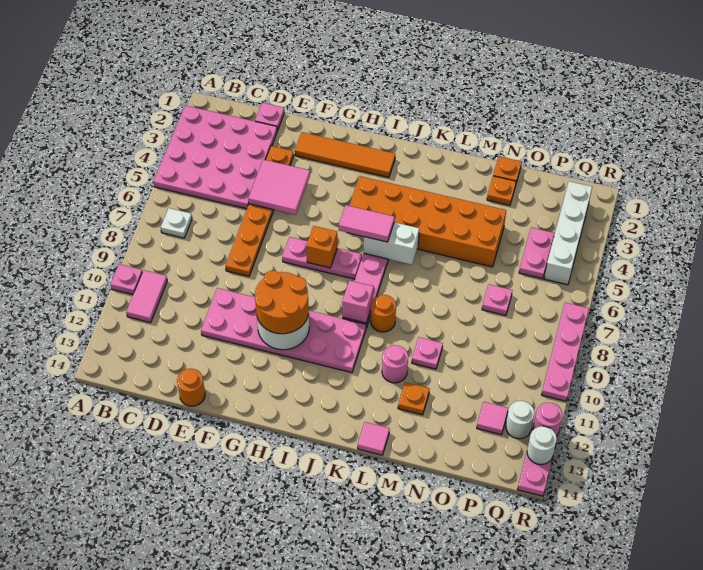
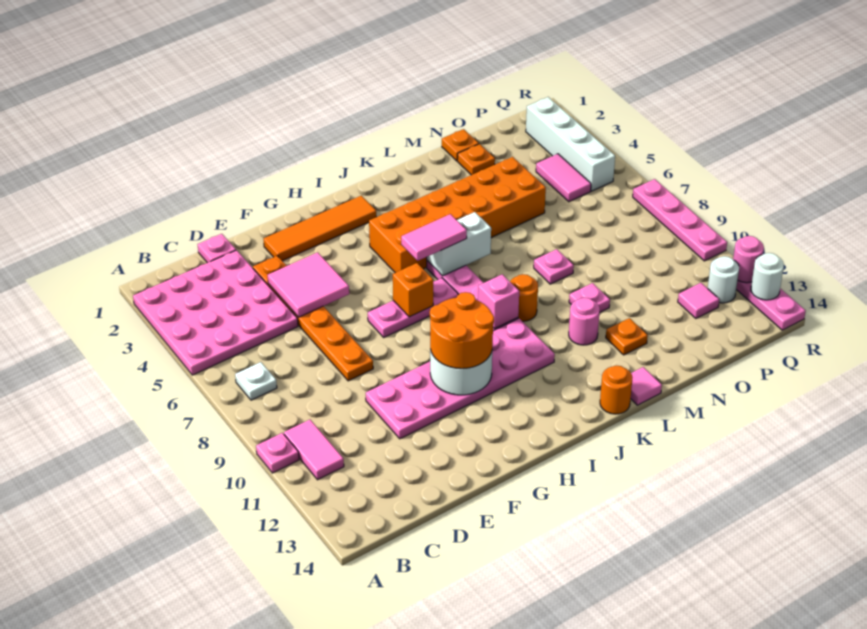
orange 1x1 round brick [177,369,205,406] -> orange 1x1 round brick moved to [600,366,633,414]
pink 1x1 plate [482,284,512,316] -> pink 1x1 plate moved to [534,249,574,284]
pink 1x2 plate [519,228,554,279] -> pink 1x2 tile [536,154,591,202]

